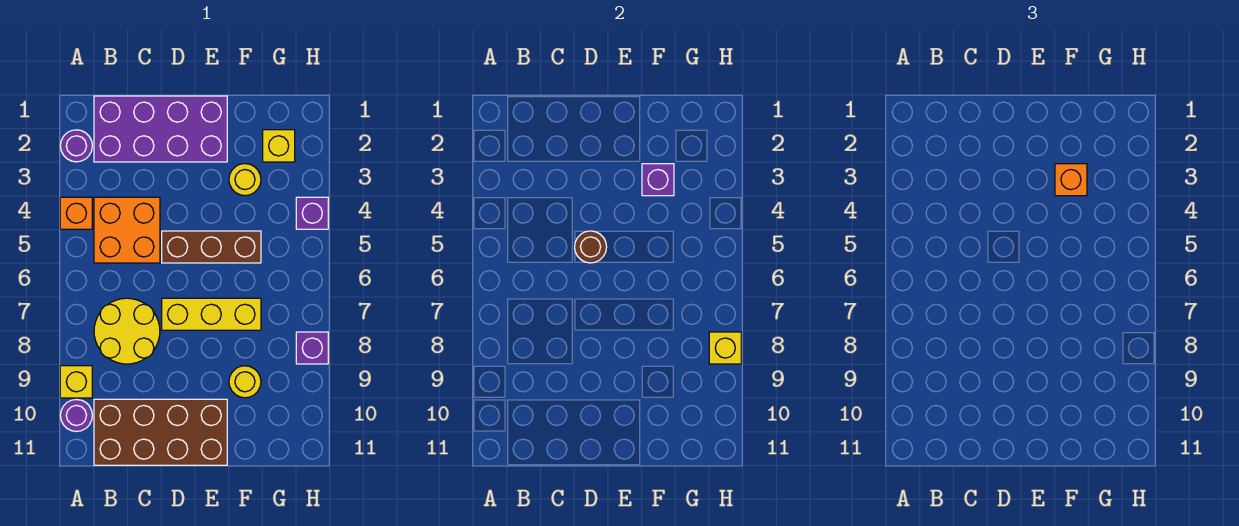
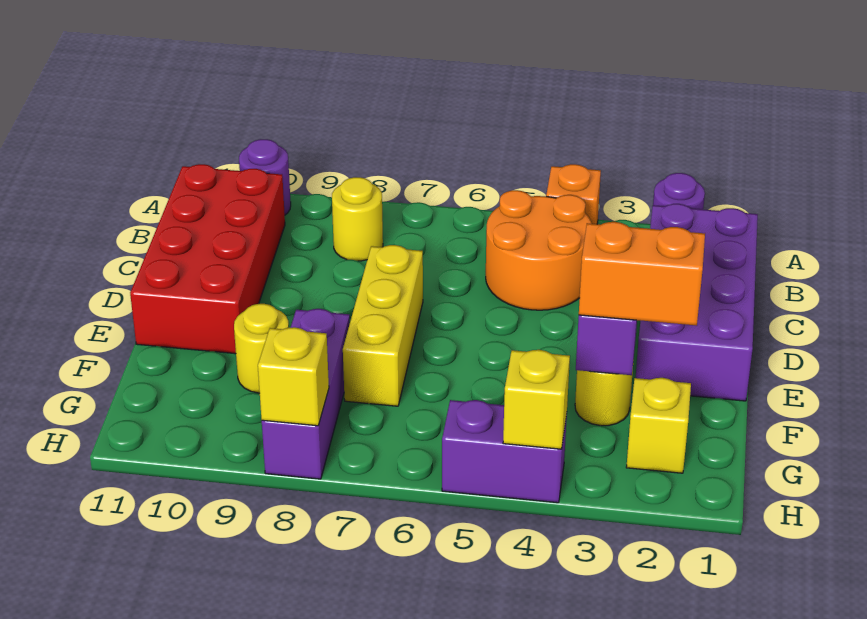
yellow 1x1 brick [60,366,92,398] -> yellow 1x1 brick moved to [503,350,570,449]
orange 2x2 brick [94,197,160,263] -> orange 2x2 round brick [486,190,592,310]
yellow 2x2 round brick [94,298,160,364] -> yellow 1x1 round brick [332,177,383,261]
brown 2x4 brick [94,399,227,465] -> red 2x4 brick [130,164,285,354]
brown 1x3 brick [162,231,261,263] -> none
brown 1x1 round brick [575,231,607,263] -> none
orange 1x1 brick [1055,164,1087,196] -> orange 1x2 brick [579,222,705,326]
purple 1x1 brick [296,197,328,229] -> purple 1x2 brick [442,400,567,503]
purple 1x1 brick [296,332,328,364] -> purple 1x3 brick [262,309,350,479]

